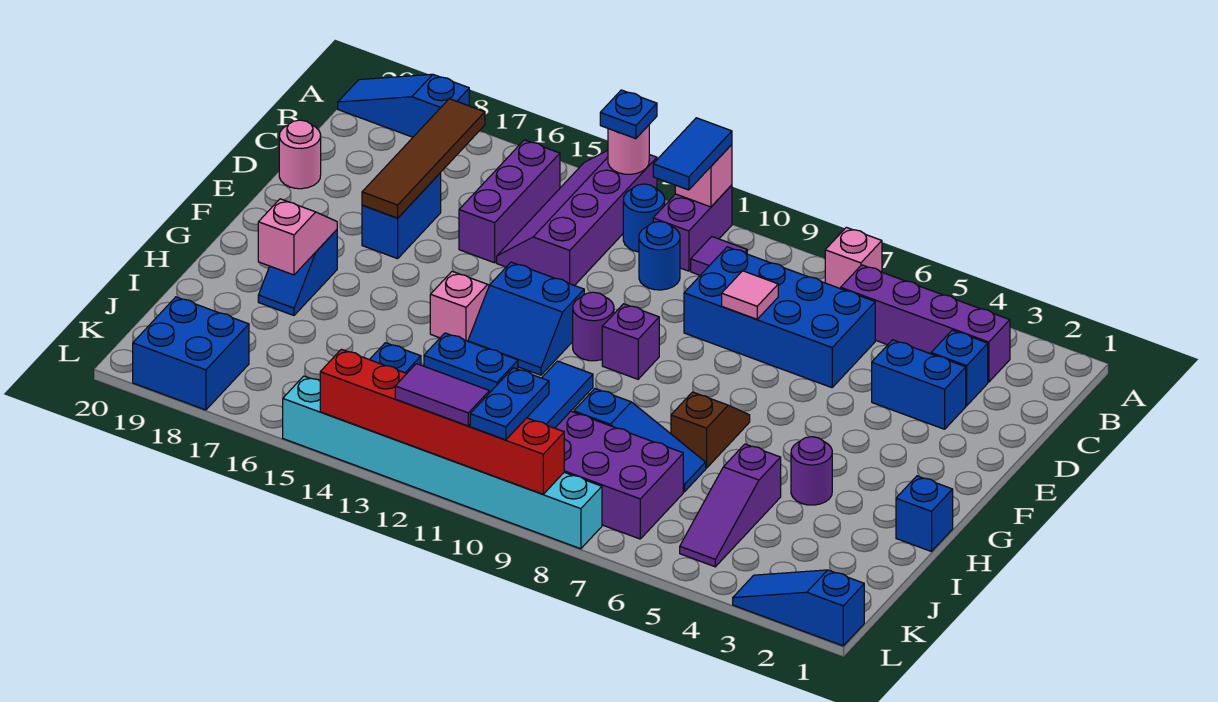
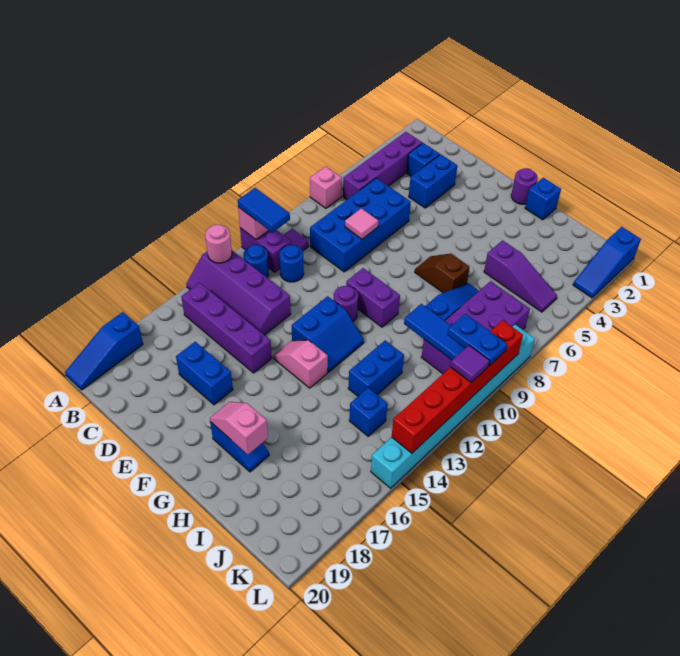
blue 1x1 plate [600,90,657,139] -> none
purple 1x3 brick [459,140,560,263] -> purple 1x4 brick [181,283,272,373]
brown 1x4 tile [362,99,485,218] -> none
pink 1x1 round brick [279,120,321,189] -> none
purple 1x1 brick [602,304,659,379] -> purple 1x2 brick [346,268,400,327]
purple 1x1 round brick [791,437,832,505] -> purple 1x1 round brick moved to [511,168,538,204]
blue 2x2 brick [133,297,249,410] -> none
purple 1x2 tile [395,364,489,426] -> purple 1x1 tile [451,345,490,382]

